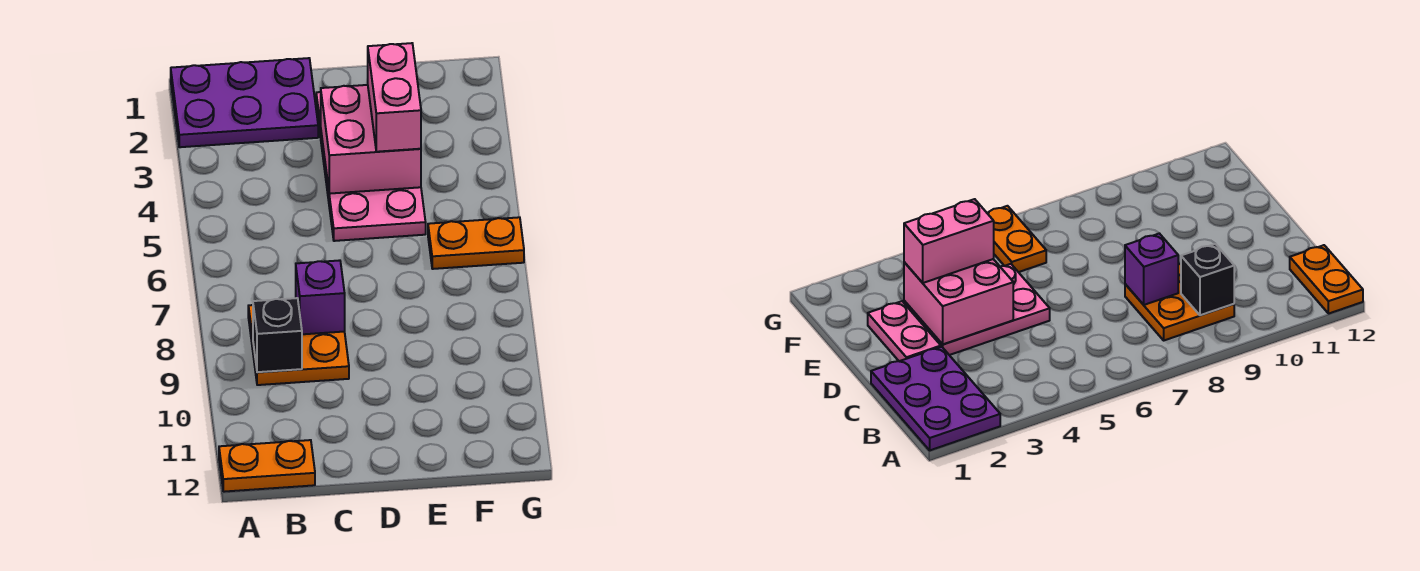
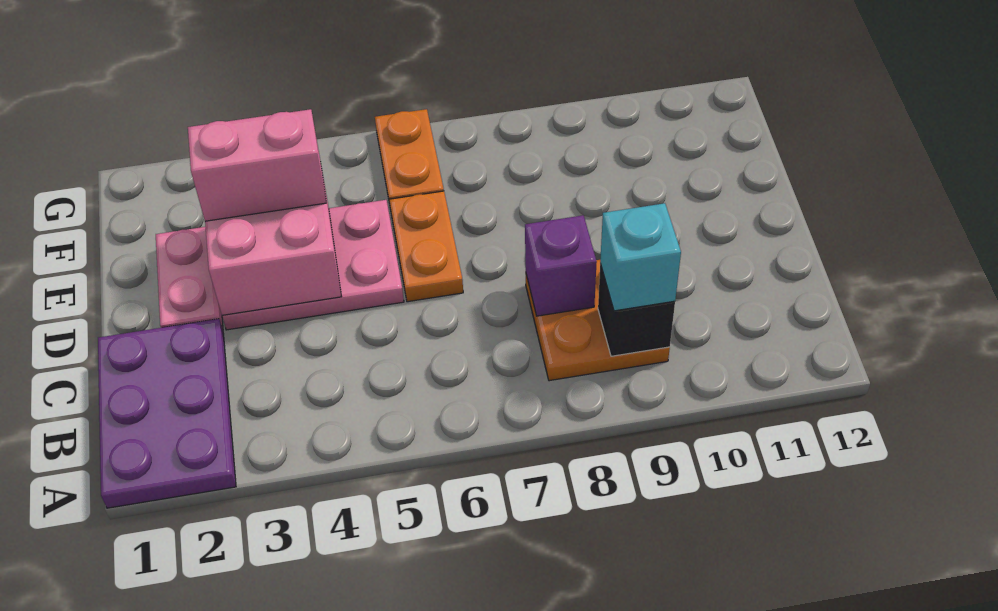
orange 1x2 plate [219,440,315,492] -> orange 1x2 plate moved to [389,191,463,302]
none -> cyan 1x1 brick [600,203,681,311]

